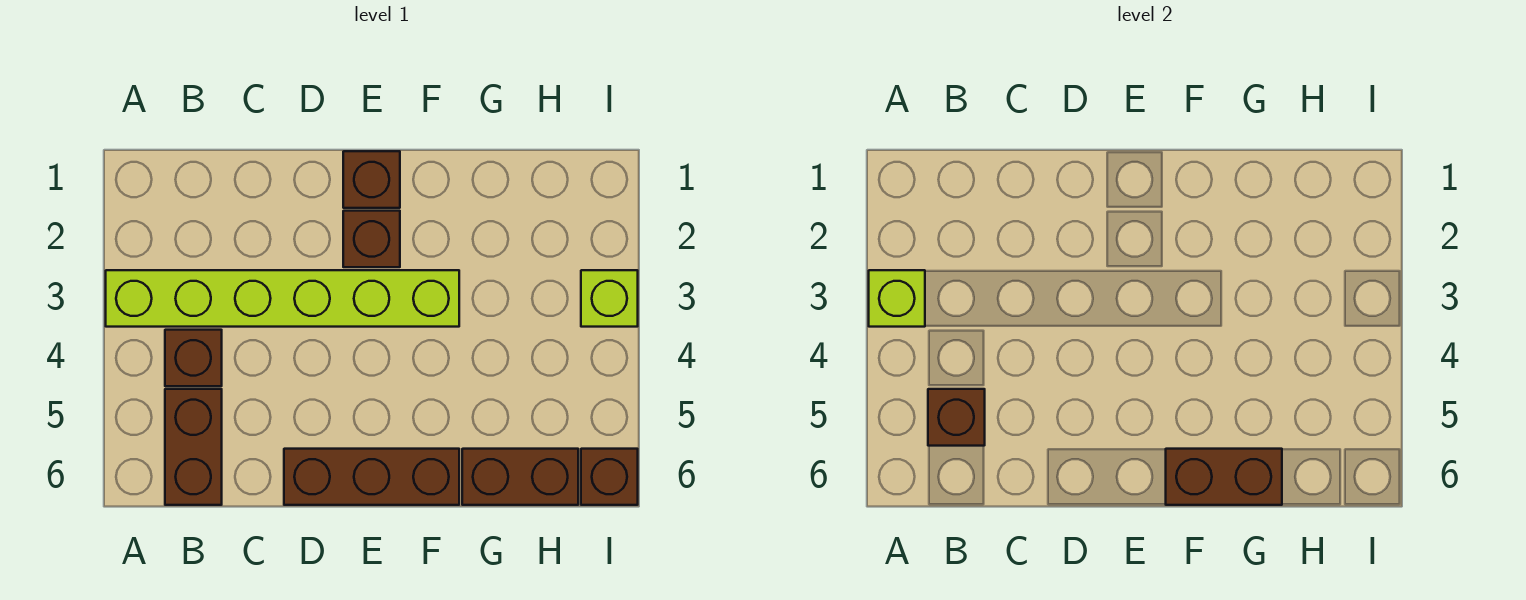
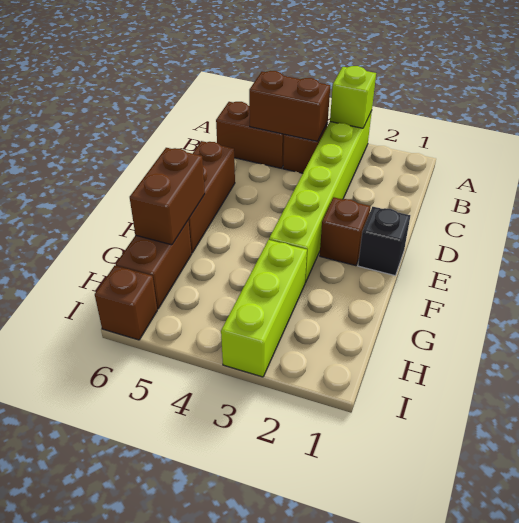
brown 1x1 brick [928,389,985,446] -> brown 1x2 brick [249,71,330,141]
brown 1x1 brick [343,151,400,208] -> black 1x1 brick [358,207,410,275]
lime 1x1 brick [581,270,638,327] -> lime 1x3 brick [221,240,307,377]

